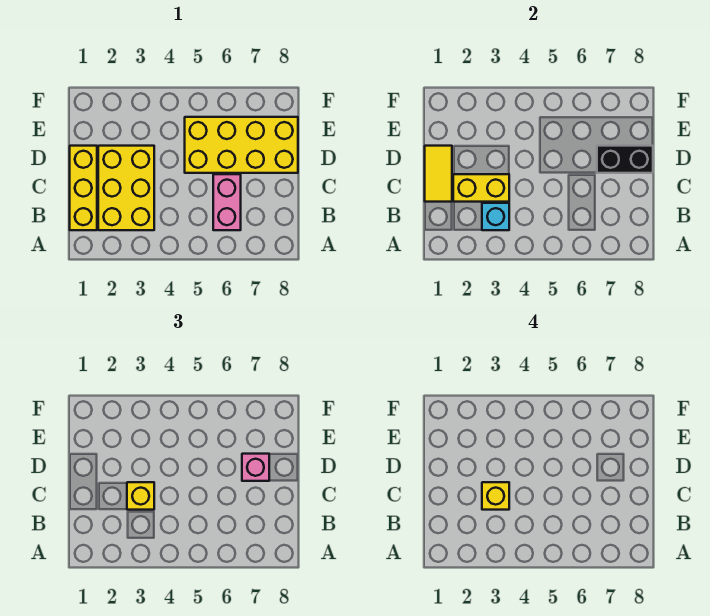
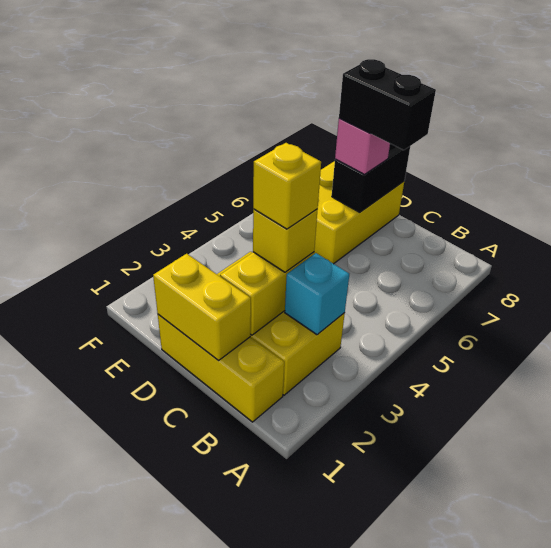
pink 1x2 brick [213,174,241,230] -> none
yellow 1x2 tile [425,146,452,202] -> yellow 1x2 brick [153,254,251,361]
none -> black 1x2 brick [339,59,436,150]
yellow 2x4 brick [185,117,298,173] -> yellow 2x3 brick [314,161,404,264]

